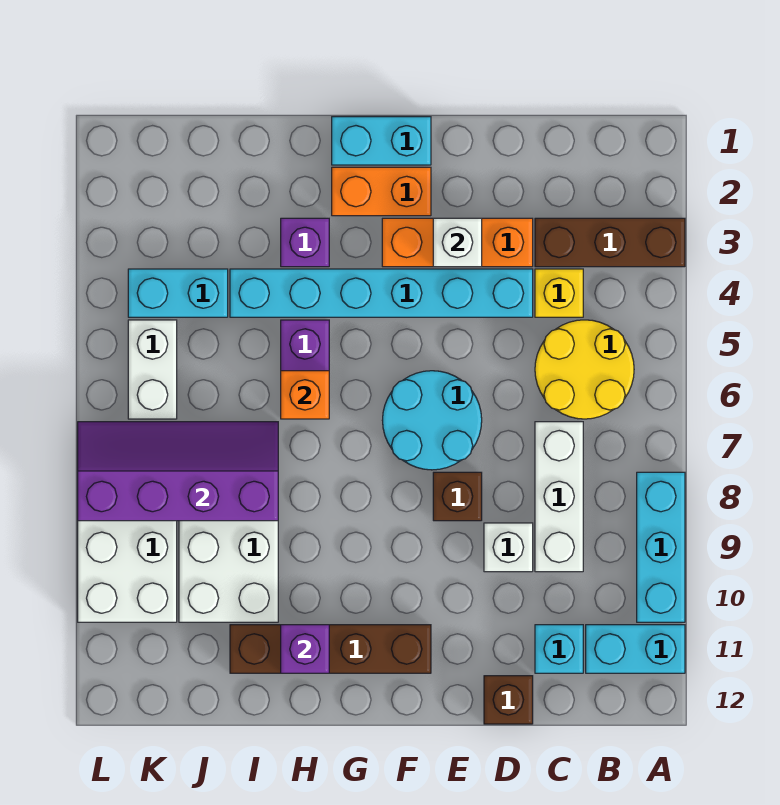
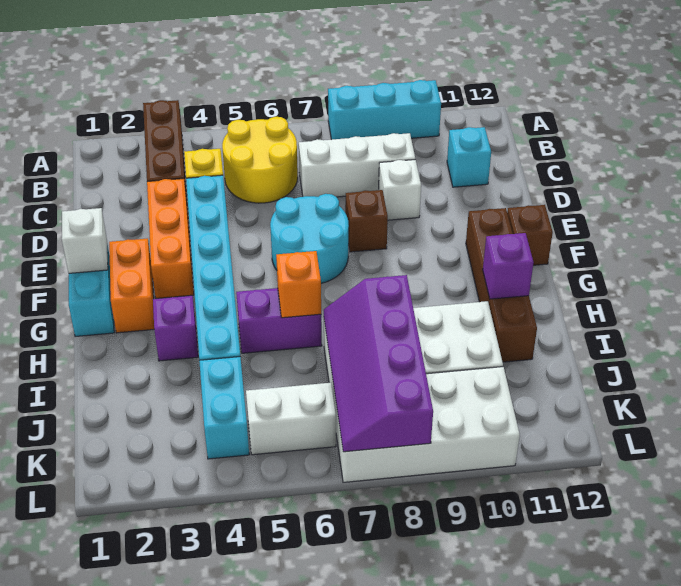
cyan 1x2 brick [586,625,685,673] -> none
brown 1x1 brick [484,676,533,724] -> brown 1x1 brick moved to [507,205,553,265]
white 1x1 brick [433,218,482,267] -> white 1x1 brick moved to [62,208,108,273]

